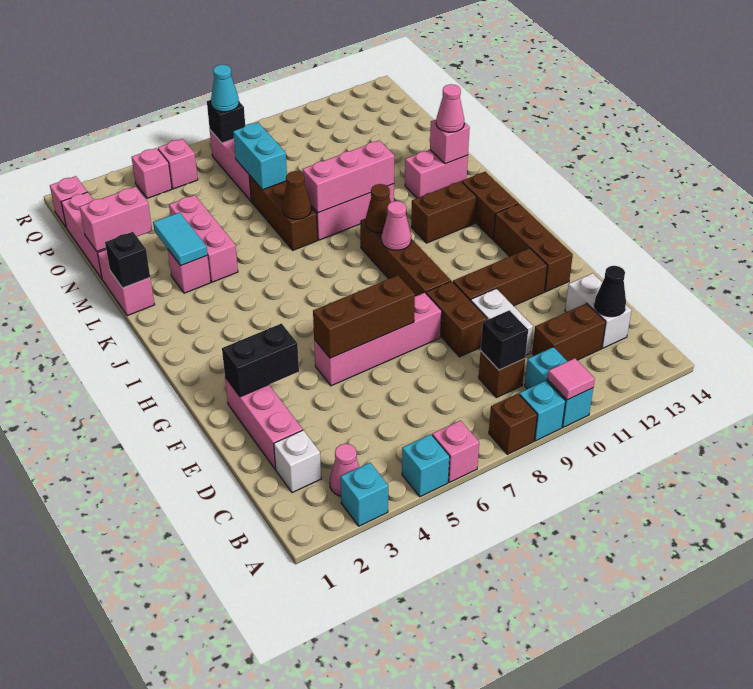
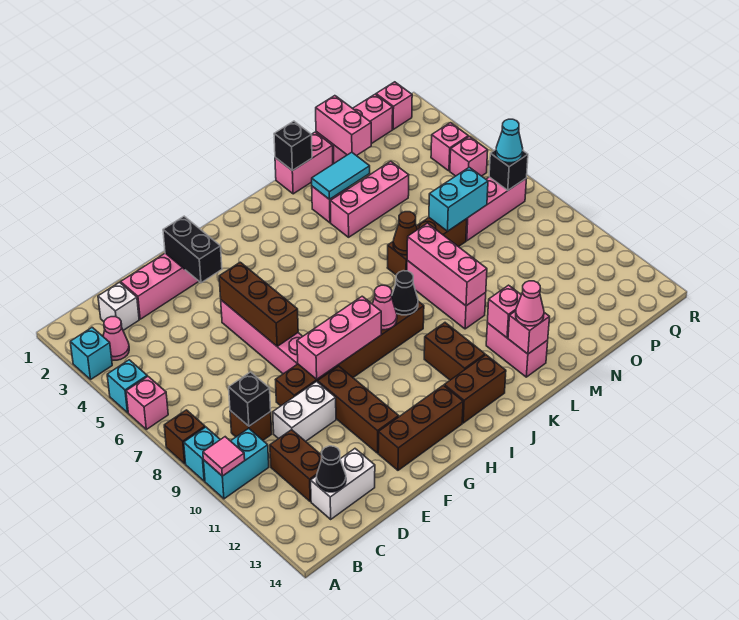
none -> pink 1x3 brick [297,296,381,379]
brown 1x1 cone [366,184,391,233] -> black 1x1 cone [392,271,418,315]
none -> pink 1x1 brick [487,285,521,338]

